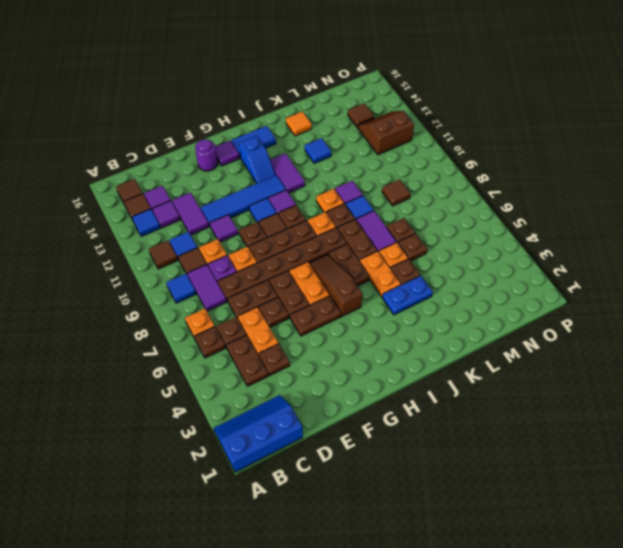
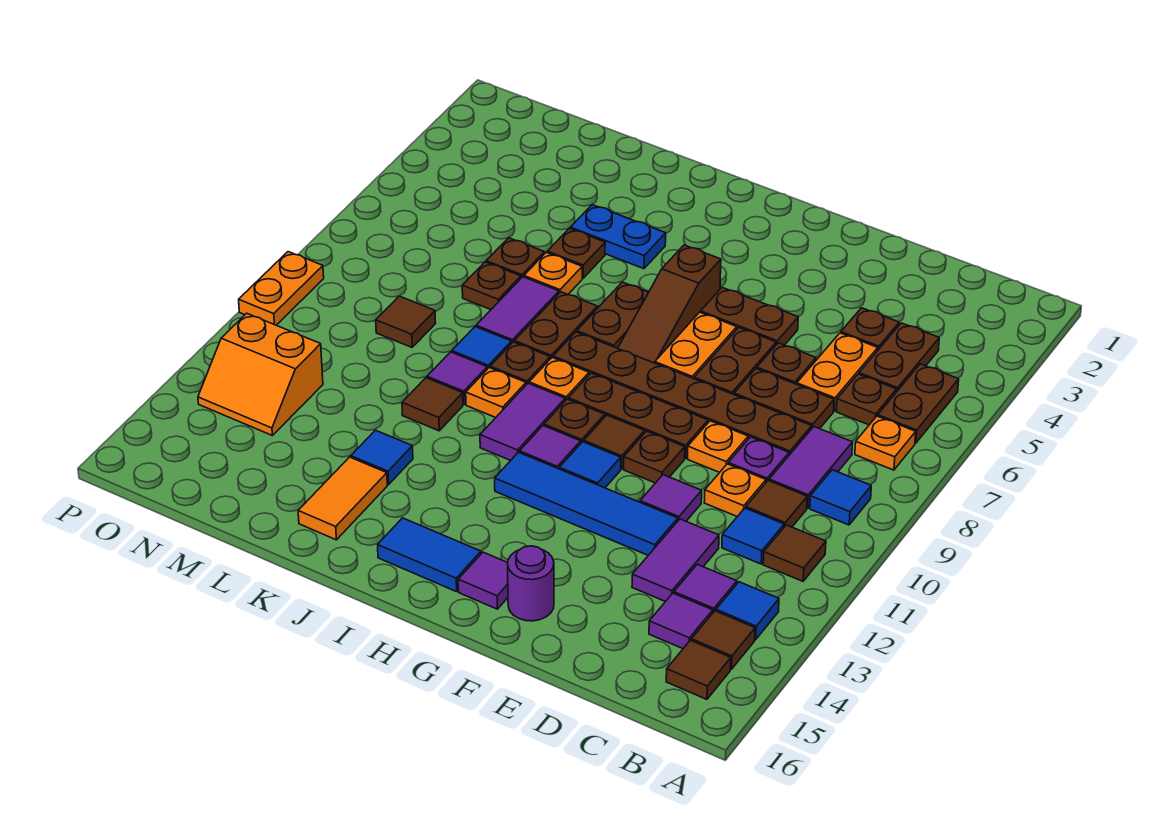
blue 2x3 slope [213,395,303,472] -> none
brown 1x1 plate [194,327,225,358] -> brown 1x2 plate [878,364,959,443]
blue 1x2 slope [239,136,276,183] -> none
purple 1x2 tile [270,153,305,193] -> purple 1x2 tile moved to [480,383,565,460]
orange 1x2 plate [360,251,401,297] -> orange 1x2 plate moved to [239,252,324,325]
orange 1x1 tile [286,112,312,136] -> orange 1x2 tile [298,457,387,540]
brown 2x2 slope [357,111,414,155] -> orange 2x2 slope [198,313,323,435]
brown 1x1 tile [348,103,374,127] -> brown 1x1 tile moved to [402,378,463,431]

